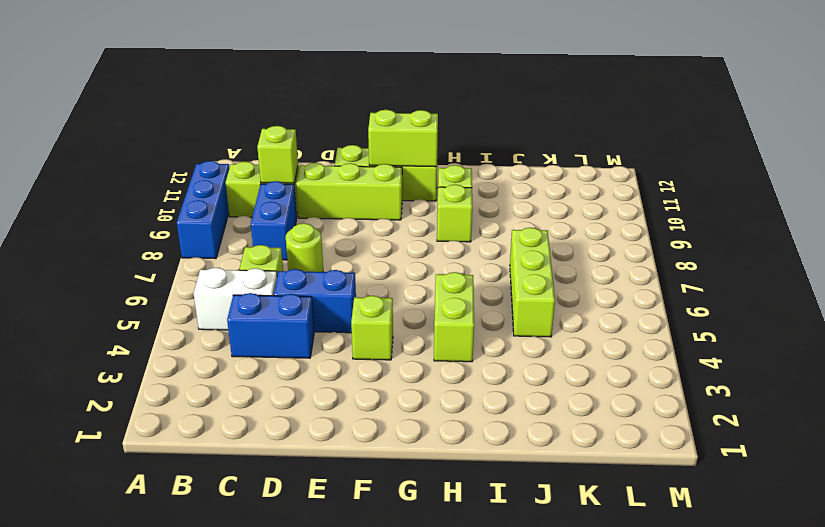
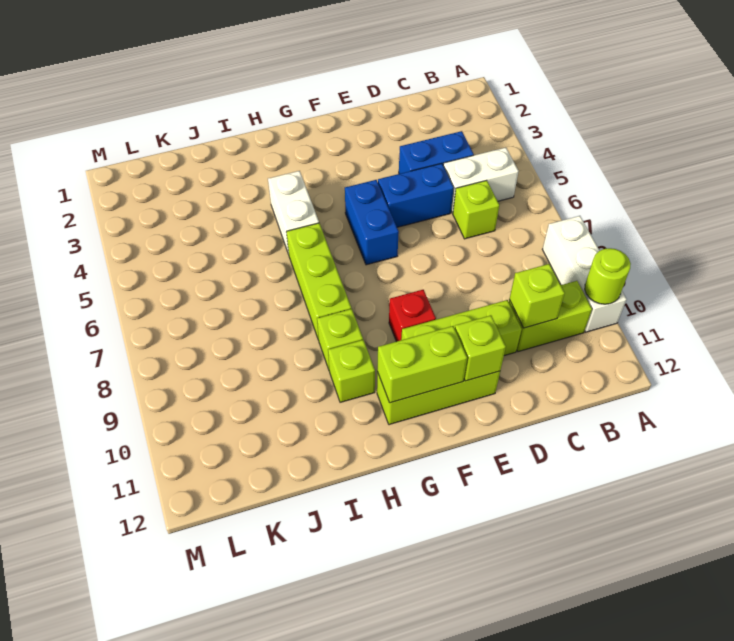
blue 1x3 brick [177,161,229,259] -> white 1x3 brick [542,216,627,332]
blue 1x2 brick [251,181,297,260] -> blue 1x2 brick moved to [345,180,399,265]
lime 1x1 round brick [286,223,323,272] -> lime 1x1 round brick moved to [585,248,631,304]
lime 1x1 brick [351,296,393,360] -> lime 1x1 brick moved to [455,315,506,381]
none -> red 1x1 brick [389,290,436,342]
lime 1x2 brick [434,272,474,362] -> white 1x2 brick [268,171,319,254]
lime 1x3 brick [510,228,555,337] -> lime 1x3 brick moved to [286,223,351,340]

